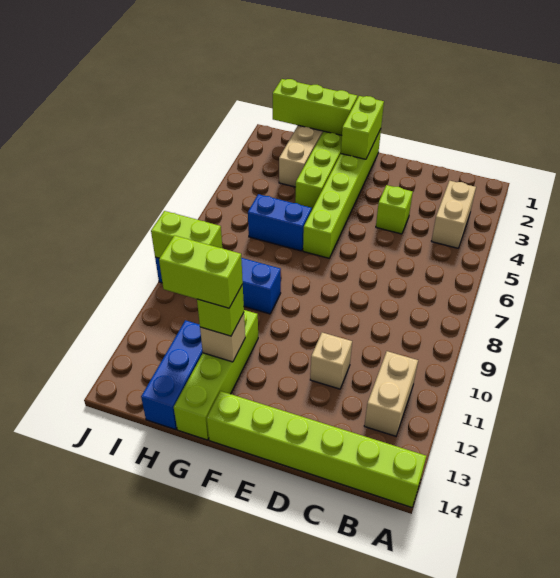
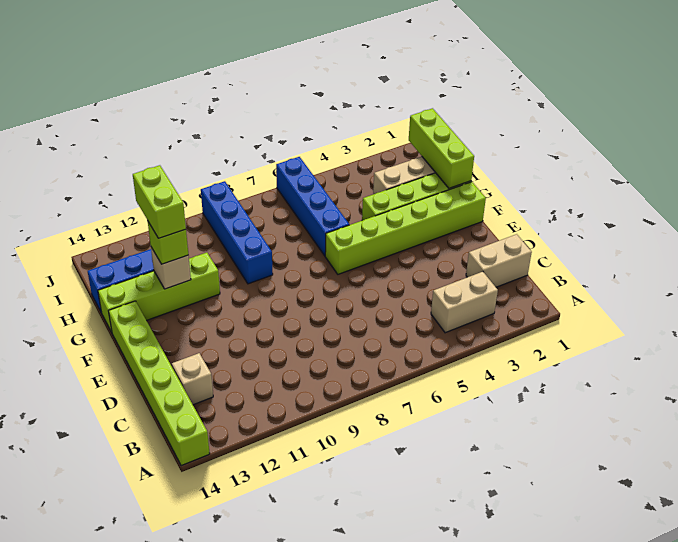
tan 1x2 brick [364,351,418,436] -> tan 1x2 brick moved to [466,234,532,287]
lime 1x1 brick [376,185,413,234] -> none
tan 1x1 brick [310,333,352,389] -> tan 1x1 brick moved to [172,353,213,405]
lime 1x2 brick [341,96,384,159] -> none
blue 1x2 brick [248,194,312,251] -> blue 1x4 brick [276,157,349,256]
lime 1x2 brick [151,211,222,258] -> none

